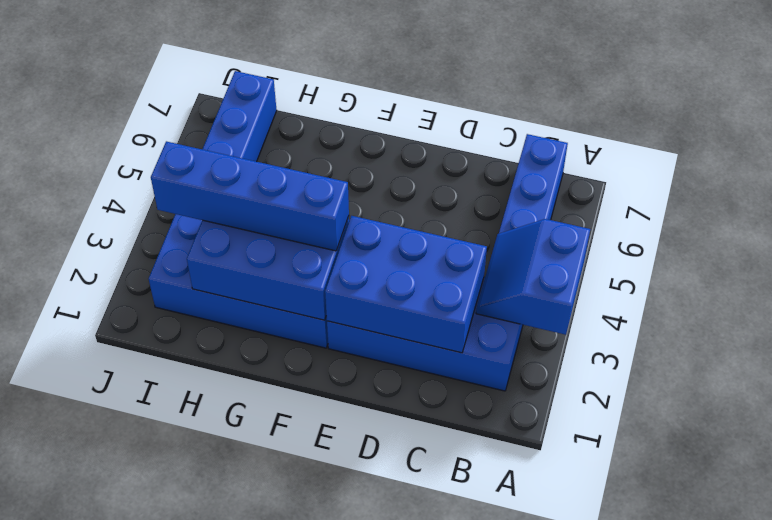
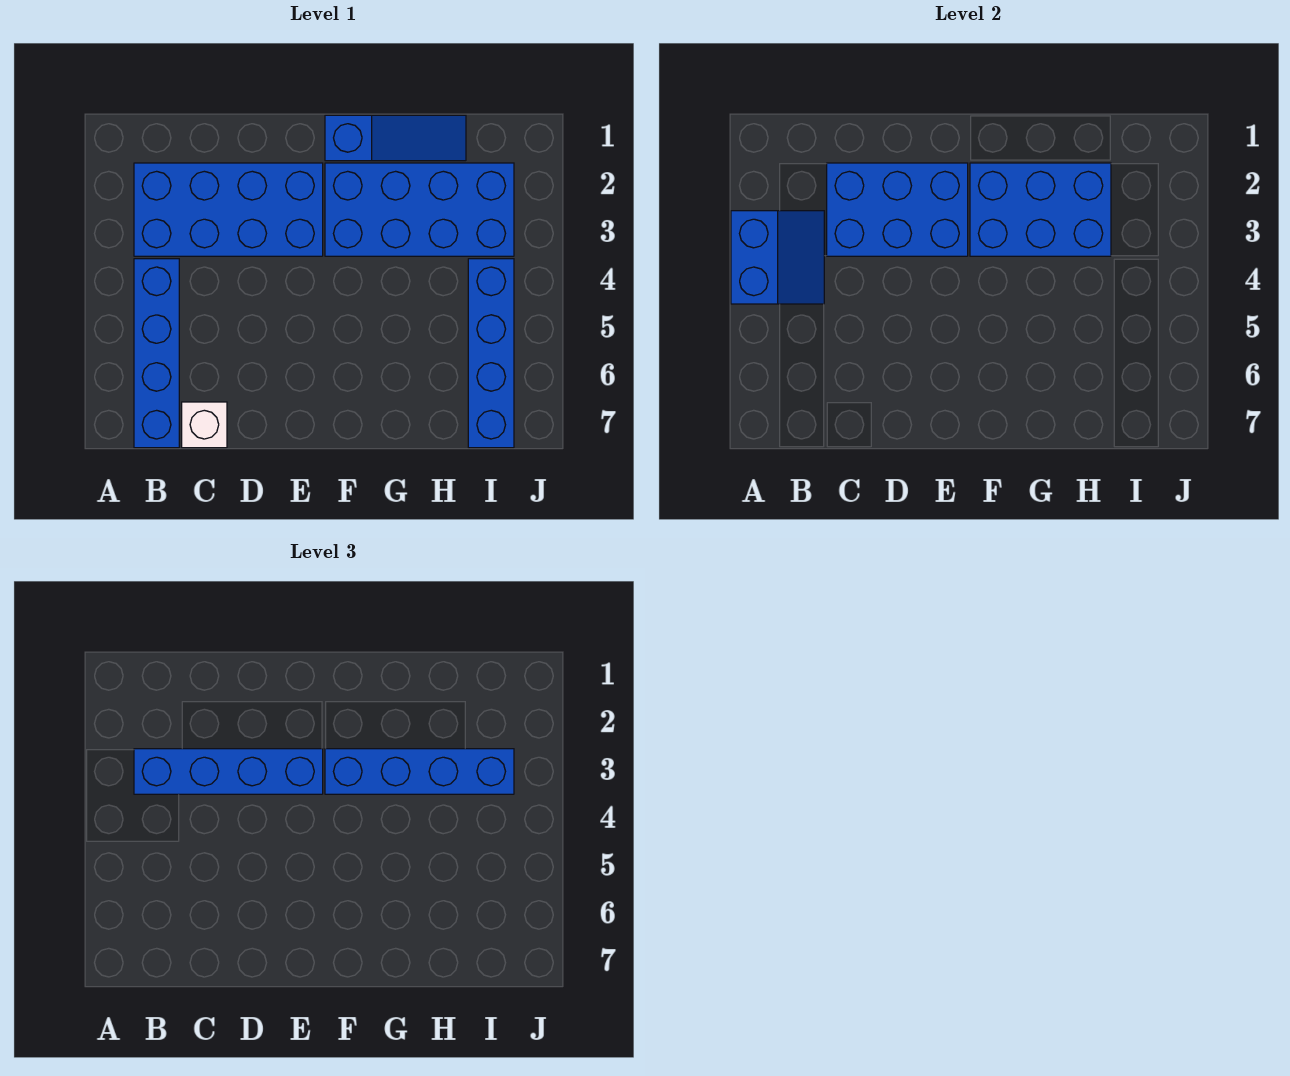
none -> blue 1x4 brick [134,749,323,794]
none -> white 1x1 brick [182,402,227,448]
none -> blue 1x3 slope [325,115,466,161]

